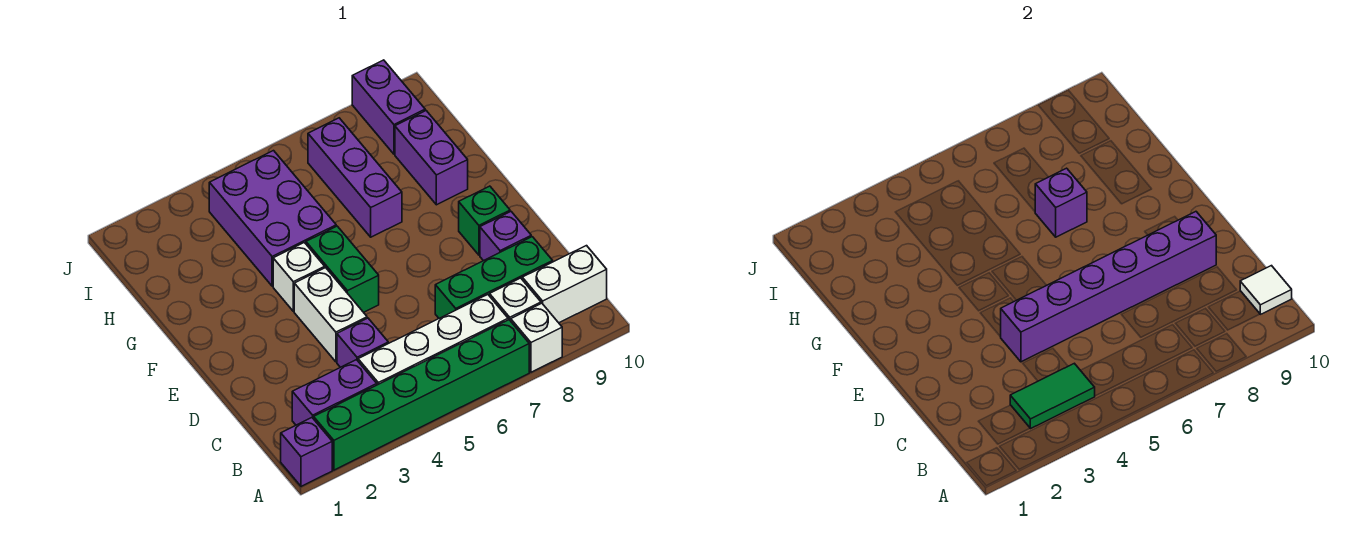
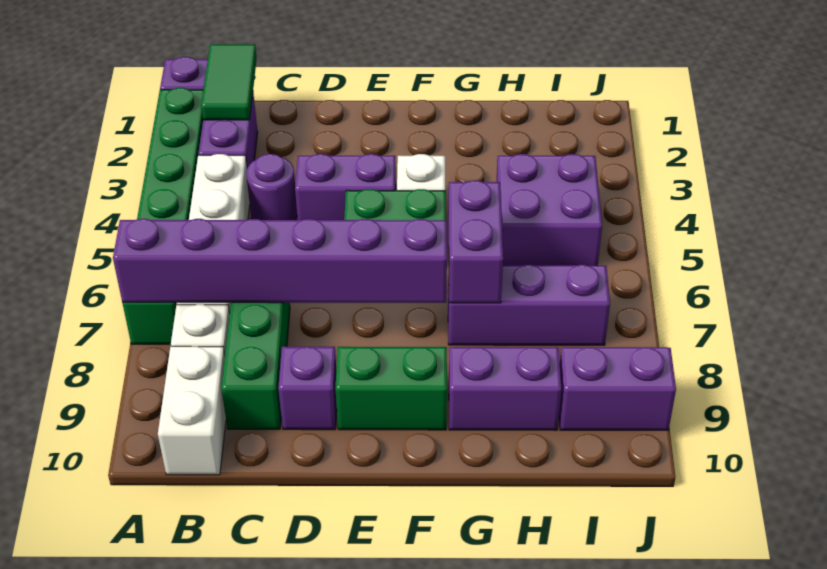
white 1x1 brick [511,303,562,372] -> none
green 1x2 tile [1010,363,1095,429] -> green 1x2 tile moved to [201,44,257,120]
white 1x1 tile [1240,266,1292,314] -> none
purple 1x1 brick [337,318,388,367] -> purple 1x1 round brick [246,154,297,220]
white 1x2 brick [294,268,367,362] -> purple 1x2 brick [295,154,396,220]
purple 1x6 brick [1001,212,1216,362] -> purple 1x6 brick turned to [113,219,447,303]
green 1x1 brick [459,186,510,255] -> green 1x2 brick [335,347,447,430]
purple 2x3 brick [209,151,336,286] -> purple 2x2 brick [497,154,602,266]
purple 1x1 brick [1035,168,1087,237] -> purple 1x2 brick [448,181,503,303]

